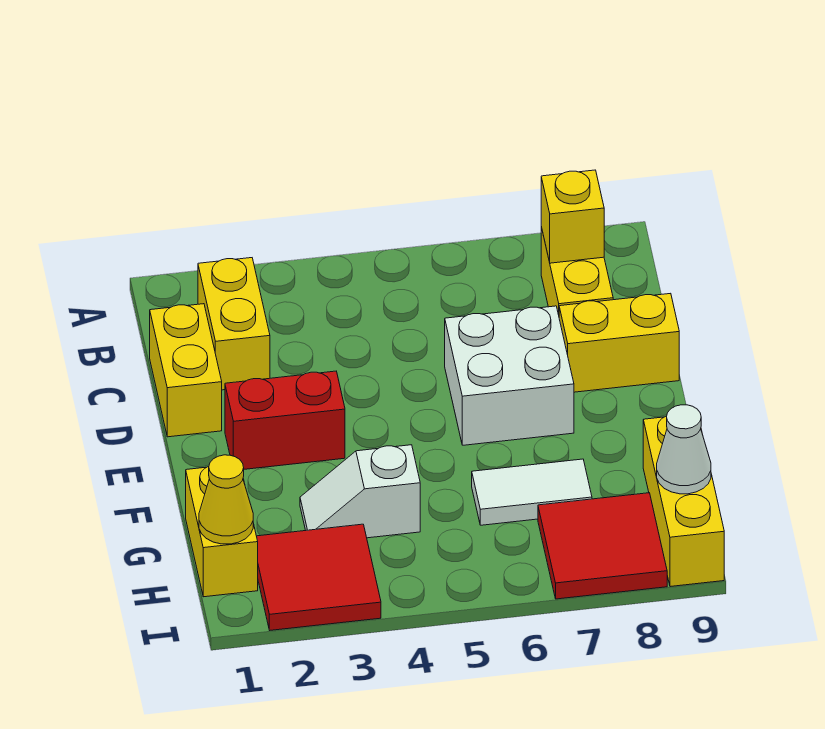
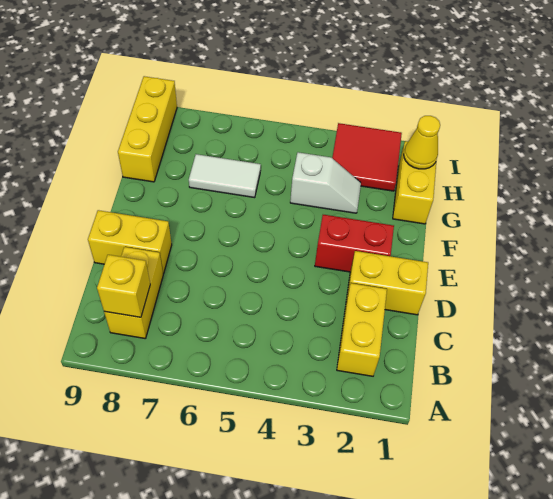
yellow 1x2 brick [150,304,222,437] -> yellow 1x2 brick turned to [347,251,428,315]
white 2x2 brick [445,306,574,445] -> none
red 2x2 tile [538,493,667,599] -> none
white 1x1 cone [657,405,711,494] -> none

